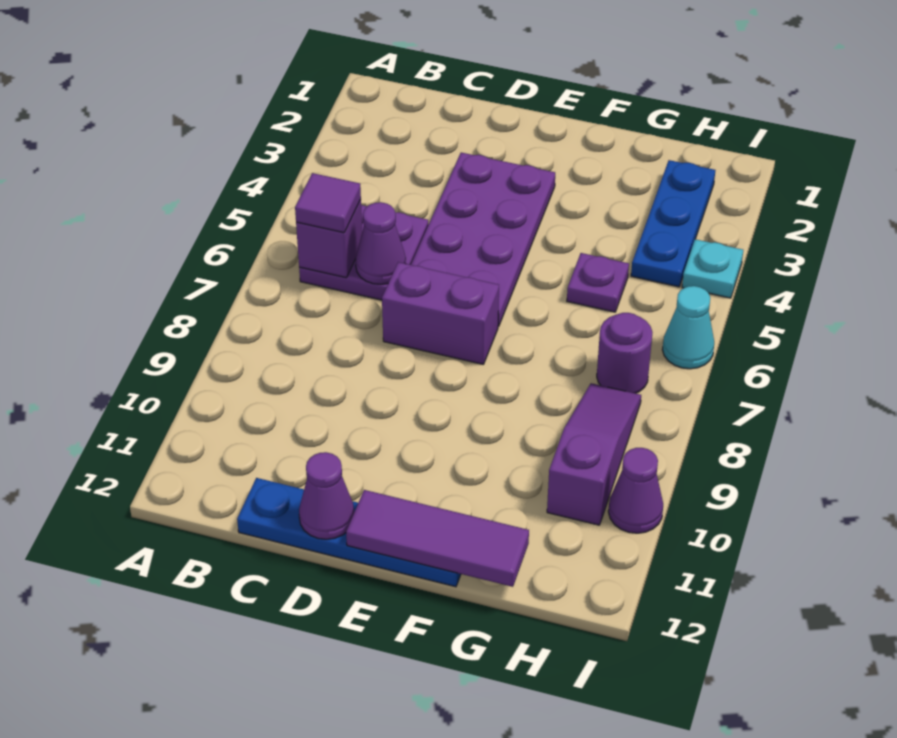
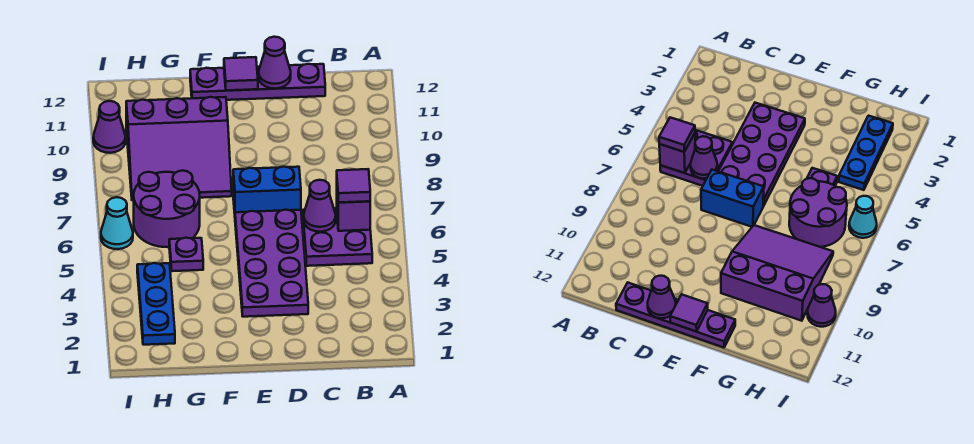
blue 1x4 plate [237,478,461,587] -> purple 1x4 plate [190,64,325,100]
purple 1x2 brick [382,262,499,364] -> blue 1x2 brick [233,167,301,213]
purple 1x3 tile [346,490,529,587] -> purple 1x1 tile [224,57,258,91]
purple 1x1 round brick [597,313,653,393] -> purple 2x2 round brick [134,171,200,247]
purple 1x3 slope [547,383,641,525] -> purple 3x3 slope [126,97,232,200]
cyan 1x1 plate [682,239,743,298] -> none

